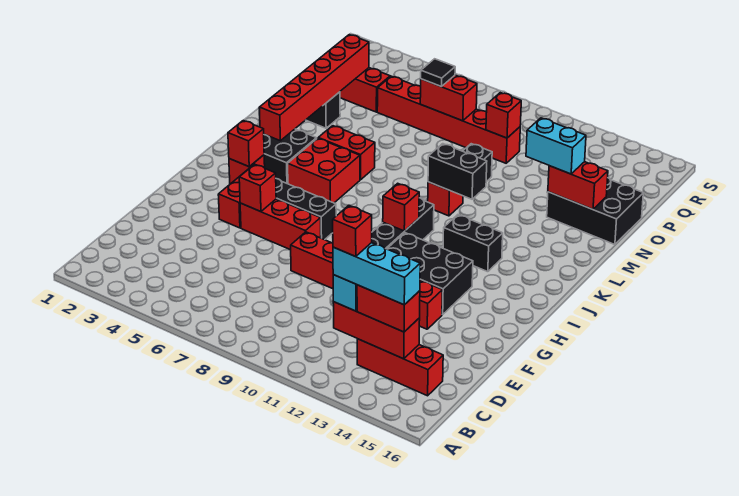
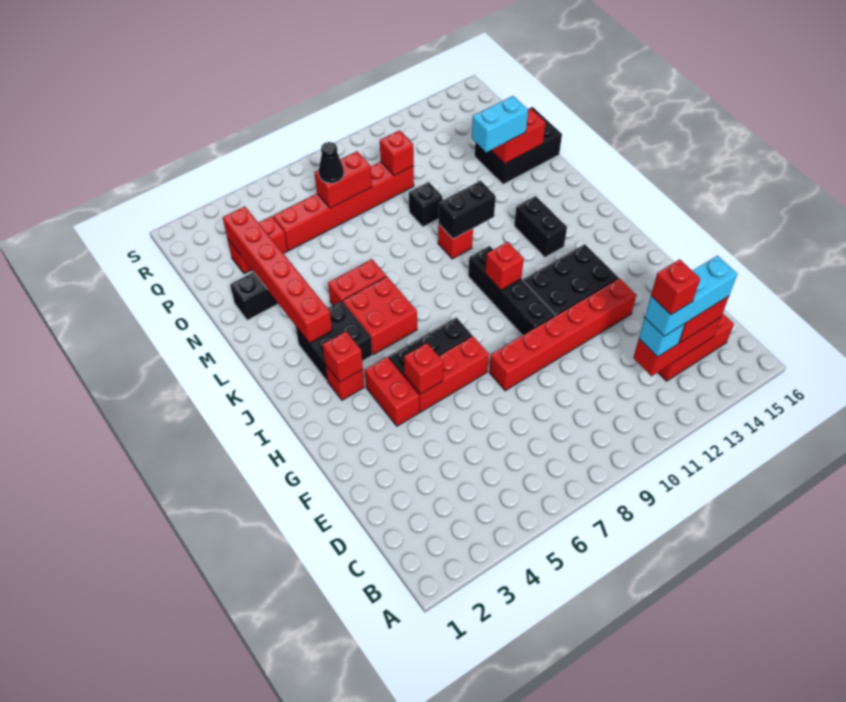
black 1x2 brick [443,215,503,272] -> black 1x2 brick turned to [514,196,567,257]
black 1x1 tile [421,59,455,87] -> black 1x1 cone [319,142,344,183]

